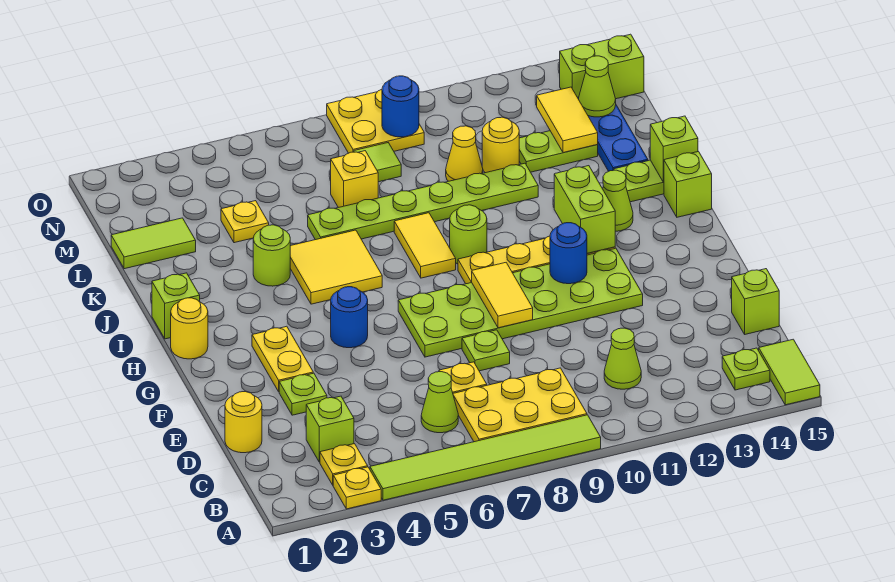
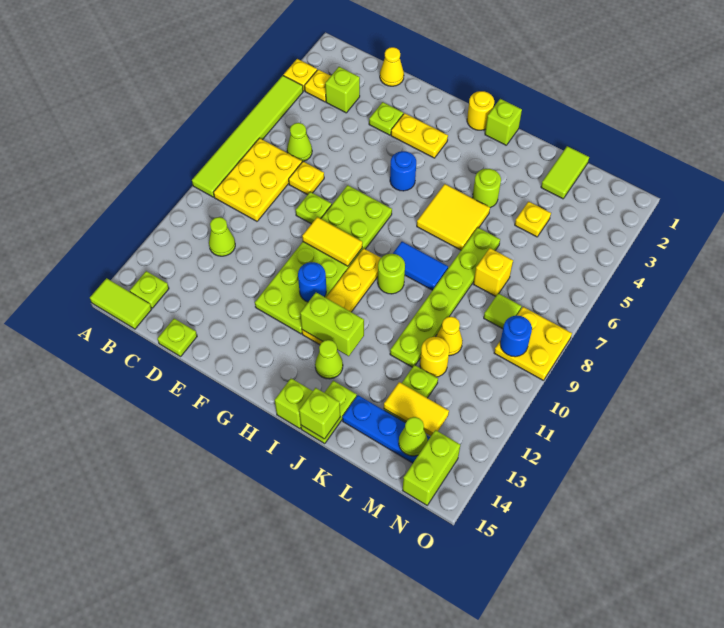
yellow 1x1 round brick [225,392,262,453] -> yellow 1x1 cone [380,47,404,86]
lime 1x1 brick [732,269,779,334] -> lime 1x1 plate [157,319,197,356]
yellow 1x2 tile [394,213,456,278] -> blue 1x2 tile [393,242,448,290]

